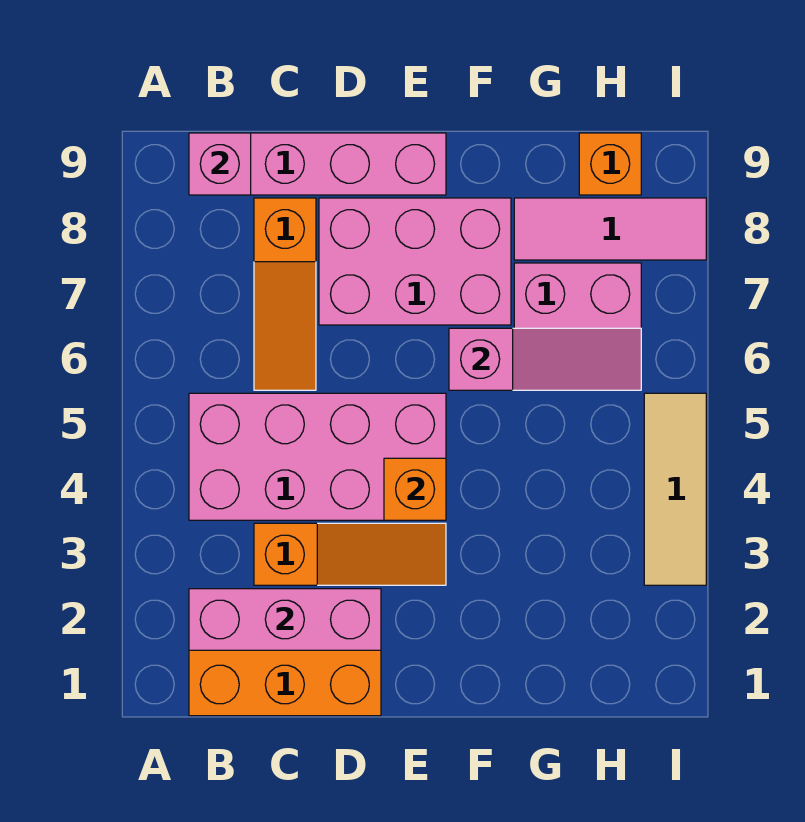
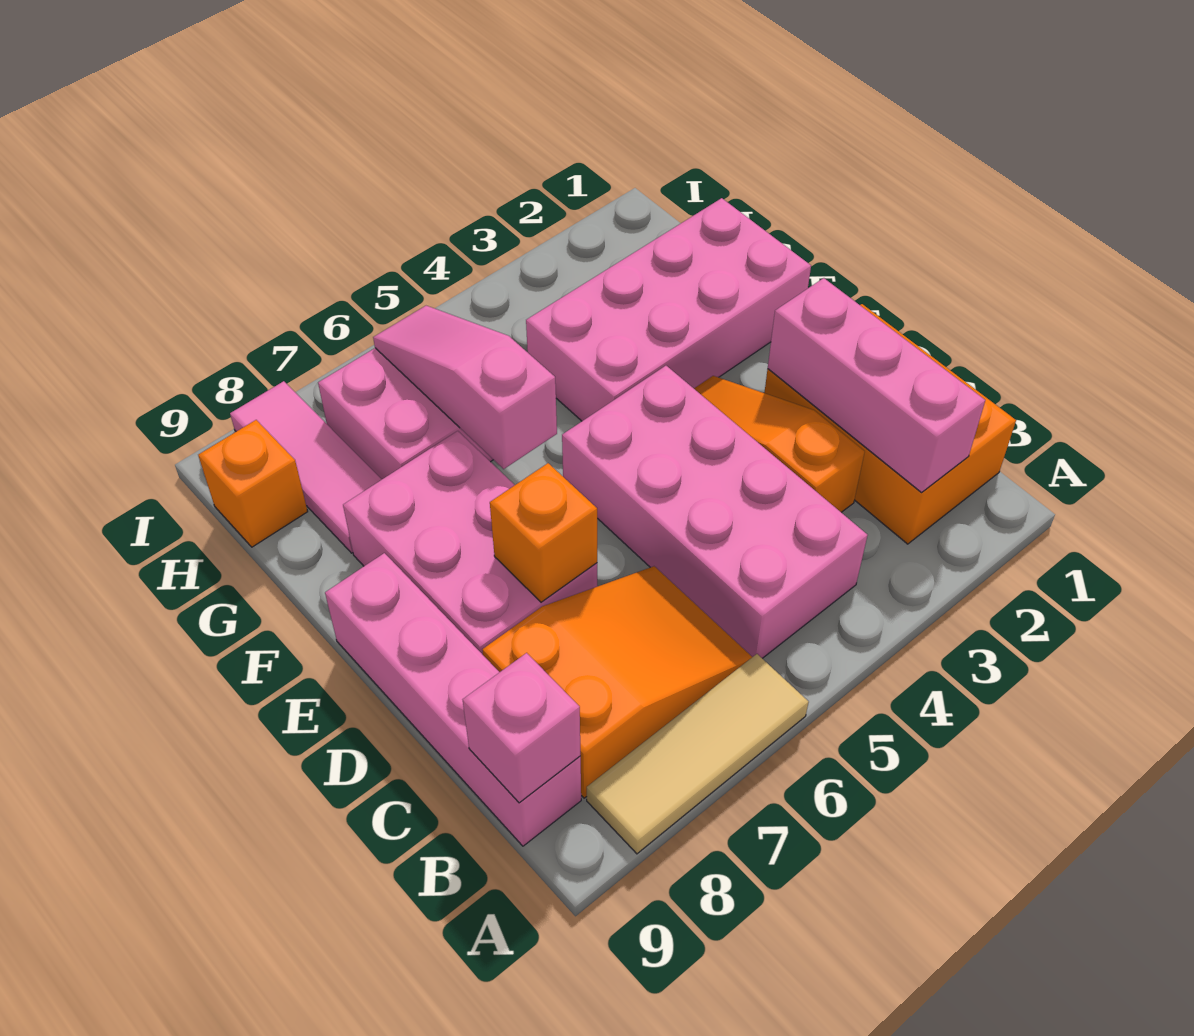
orange 1x3 slope [254,198,316,390] -> orange 2x3 slope [482,566,752,798]
orange 1x1 brick [384,458,446,520] -> orange 1x1 brick moved to [490,463,597,602]
none -> pink 2x4 brick [526,198,811,421]
tan 1x3 tile [644,393,706,585] -> tan 1x3 tile moved to [587,654,809,854]

